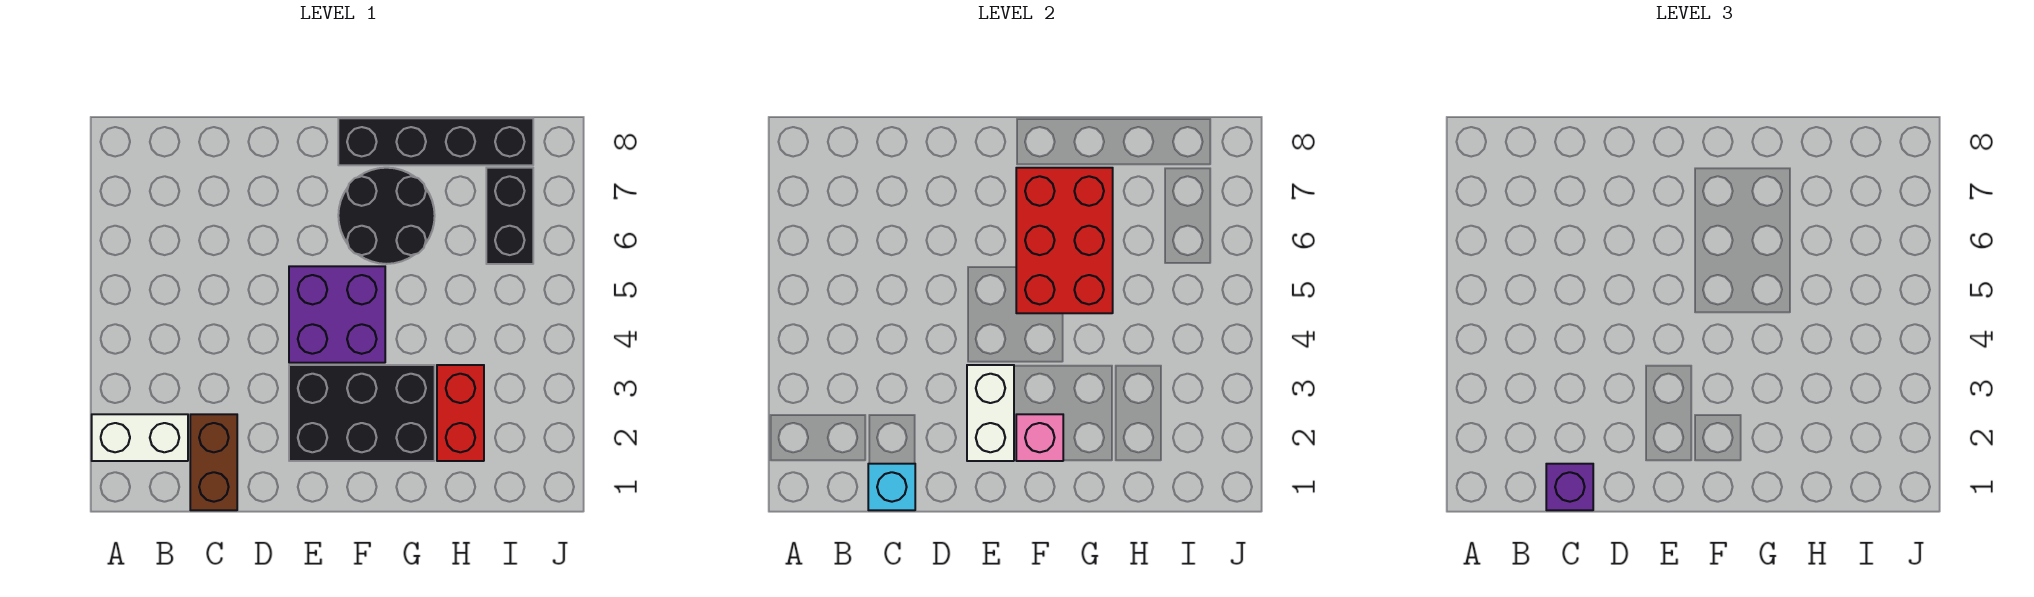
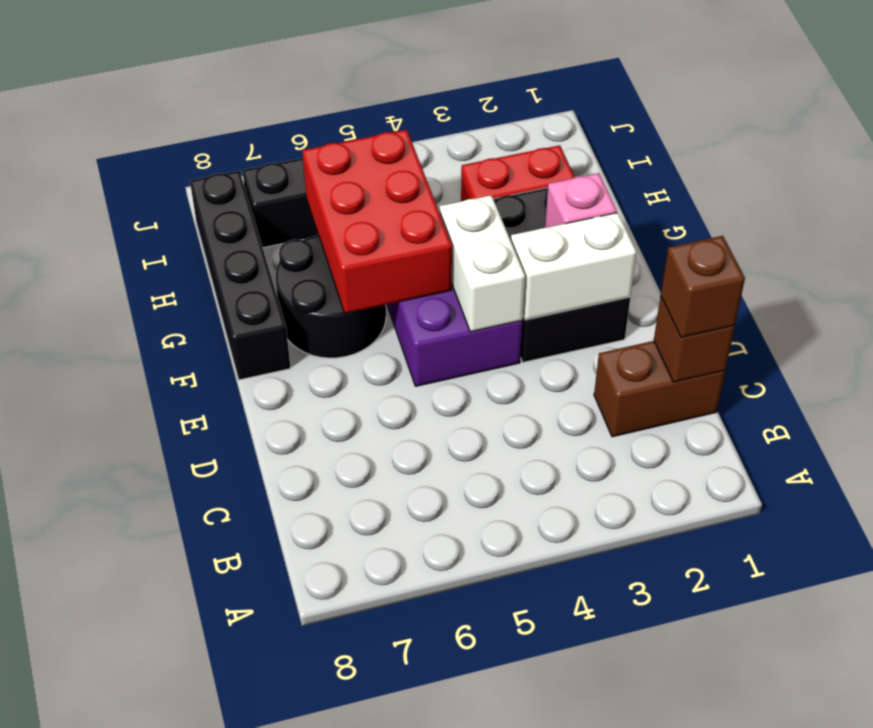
white 1x2 brick [92,414,188,461] -> white 1x2 brick moved to [440,195,525,332]
cyan 1x1 brick [868,464,915,510] -> brown 1x1 brick [654,297,735,382]
purple 1x1 brick [1546,464,1593,510] -> brown 1x1 brick [661,236,745,337]
red 2x3 brick [1016,168,1113,313] -> red 2x3 brick turned to [302,130,452,313]

